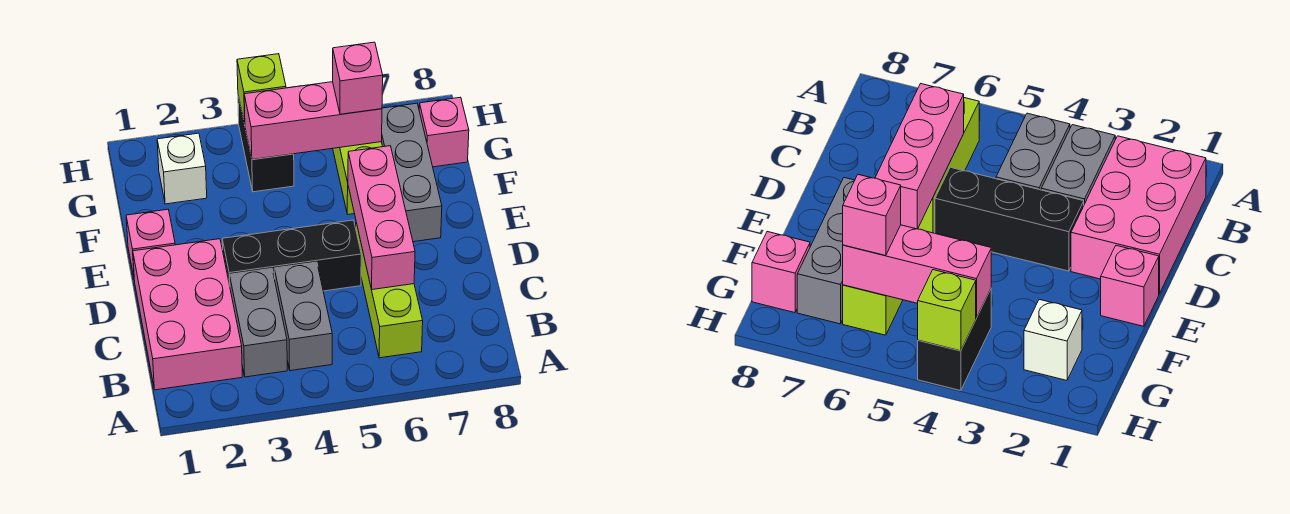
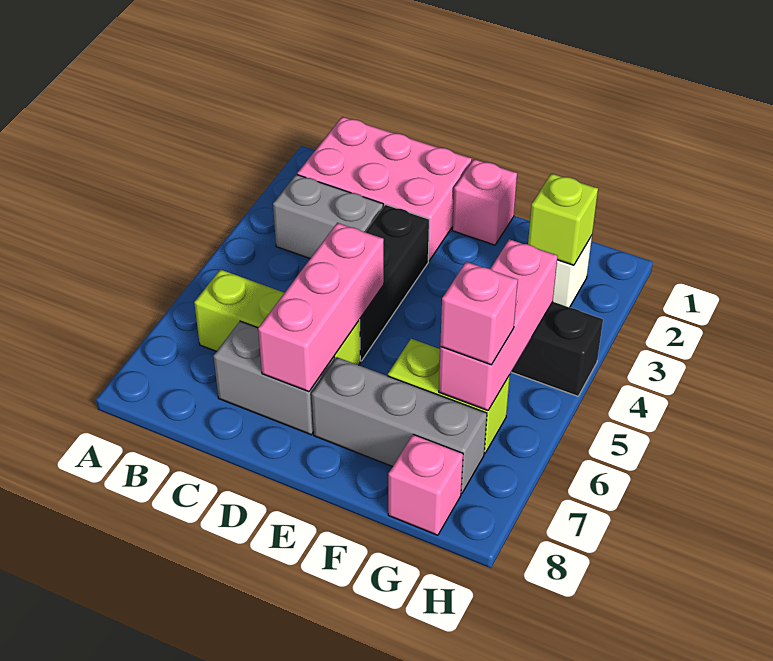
grey 1x2 brick [274,262,332,371] -> grey 1x2 brick moved to [214,321,334,435]
pink 1x3 brick [348,146,415,290] -> pink 1x3 brick turned to [258,223,384,392]
lime 1x1 brick [237,54,286,124] -> lime 1x1 brick moved to [528,173,598,265]

